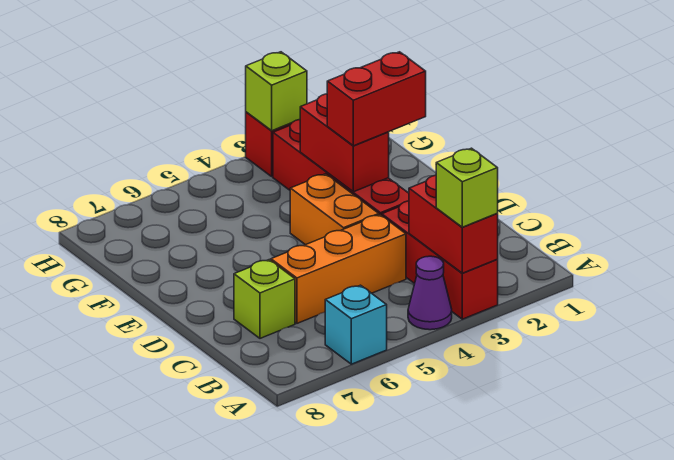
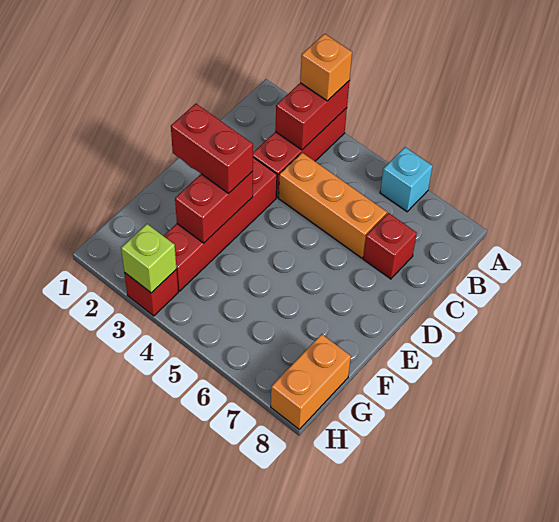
lime 1x1 brick [436,148,498,227] -> orange 1x1 brick [300,34,352,101]
purple 1x1 cone [408,256,452,330] -> none
lime 1x1 brick [234,260,295,338] -> red 1x1 brick [363,213,417,279]
orange 1x2 brick [290,174,379,245] -> orange 1x2 brick moved to [271,334,351,429]

